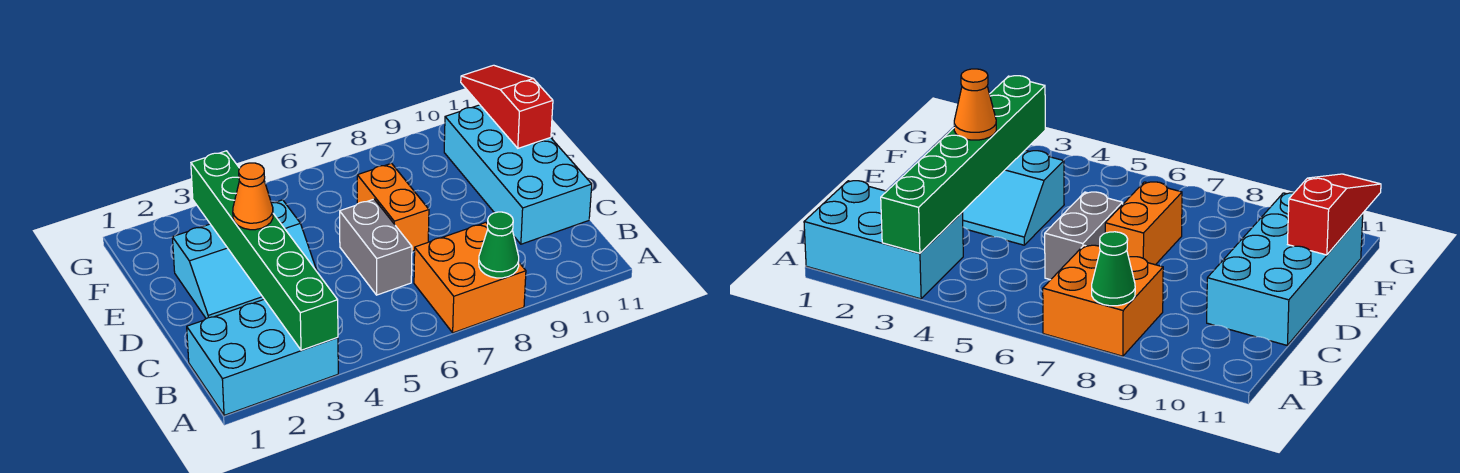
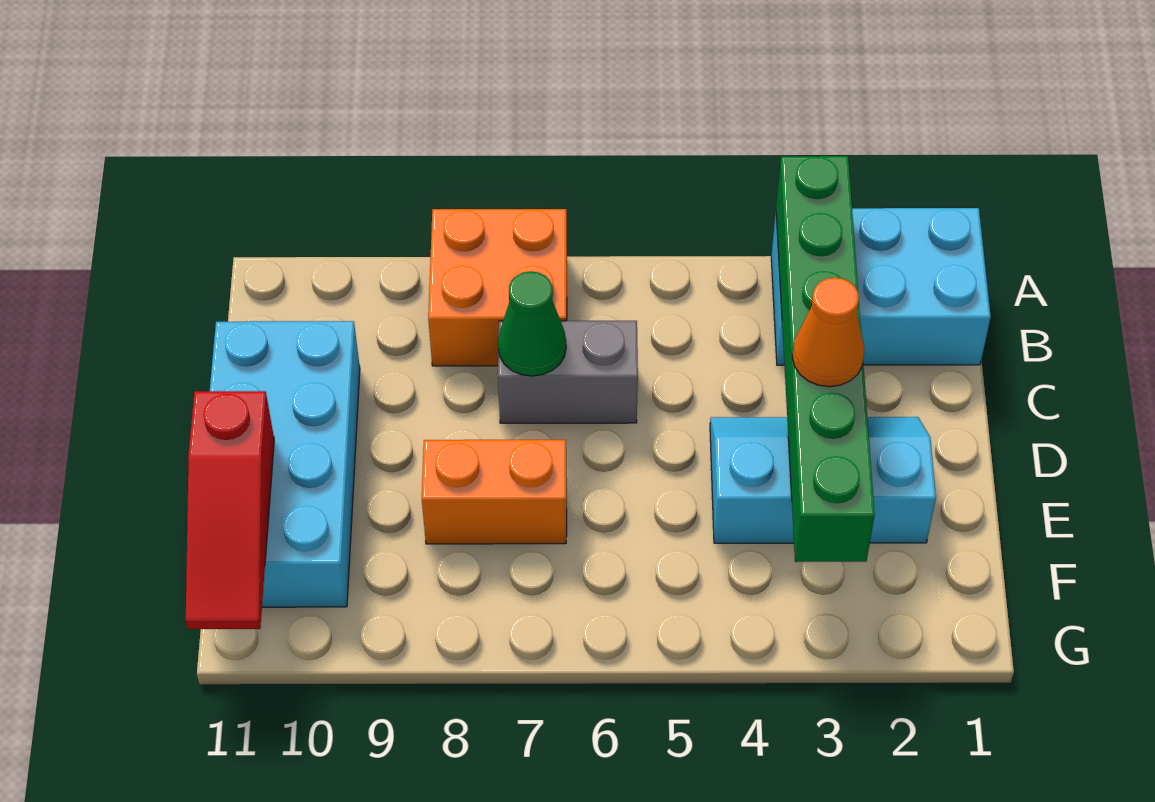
green 1x1 cone [479,212,519,278] -> green 1x1 cone moved to [498,271,566,376]
grey 1x2 brick [340,199,412,295] -> grey 1x2 brick turned to [498,321,638,423]
orange 1x2 brick [357,163,429,251] -> orange 1x2 brick turned to [422,440,567,544]

